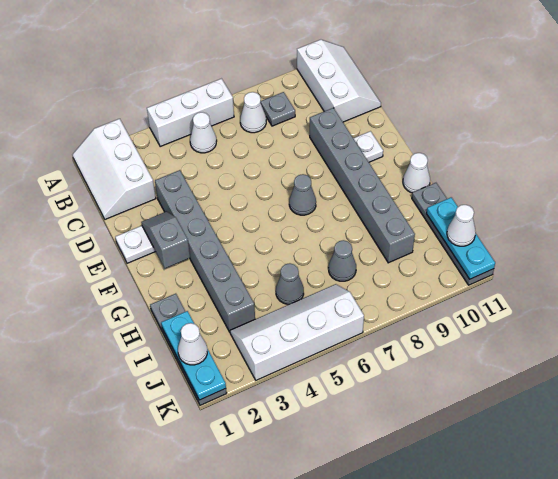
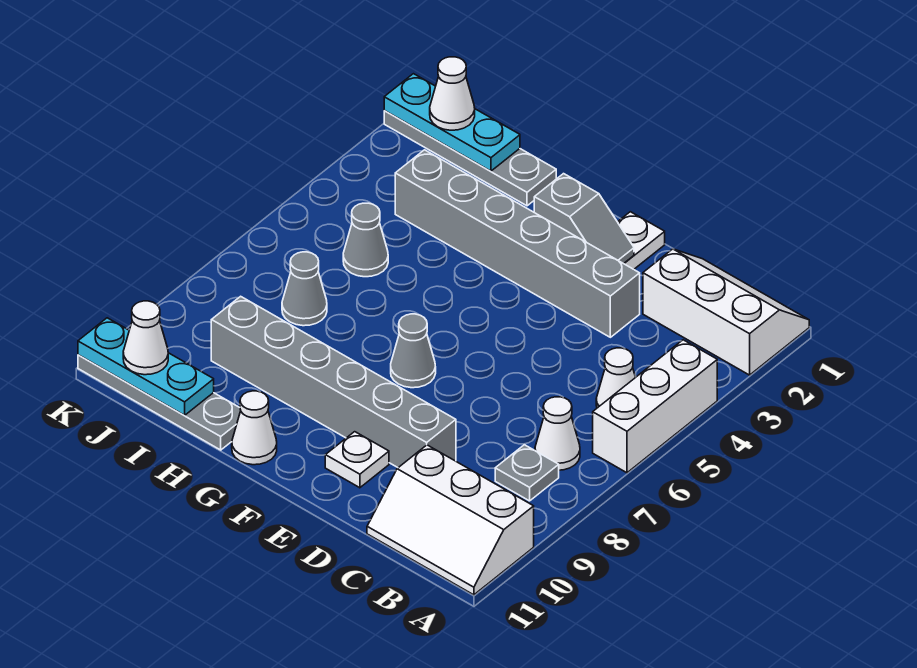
white 2x4 slope [230,284,364,380] -> none

